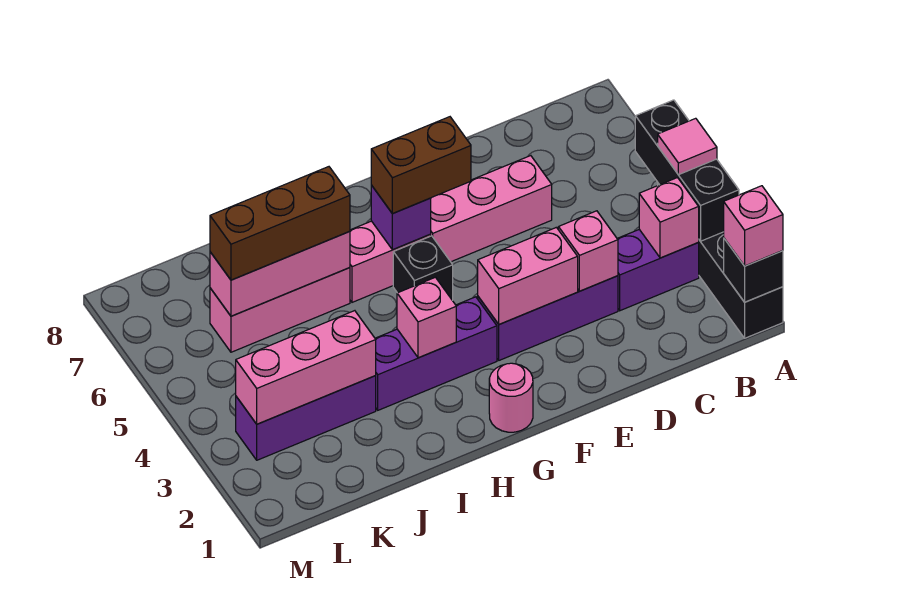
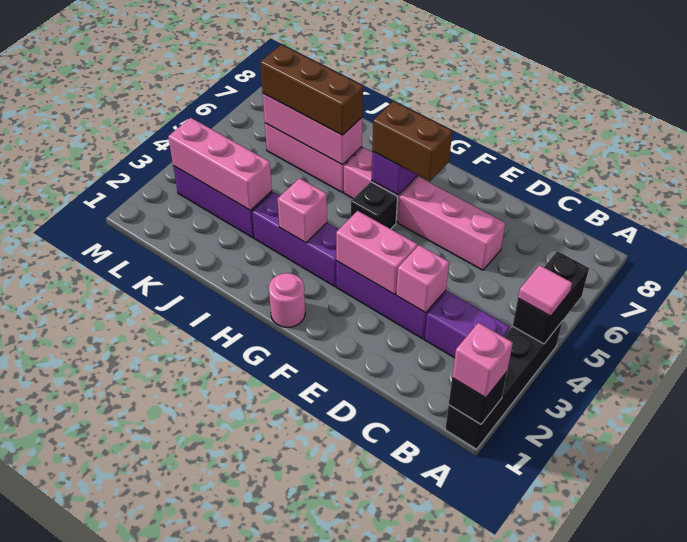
black 1x3 brick [635,100,739,241] -> black 1x2 brick [513,251,589,344]
pink 1x1 brick [639,178,699,258] -> none

